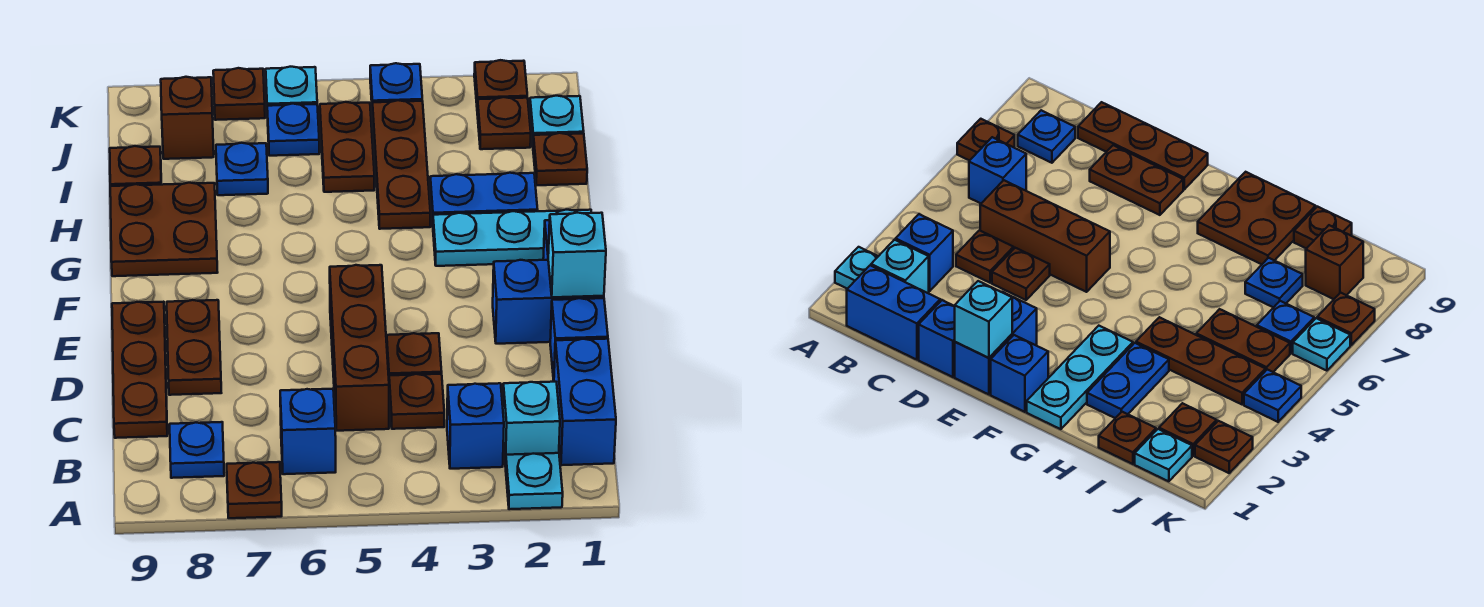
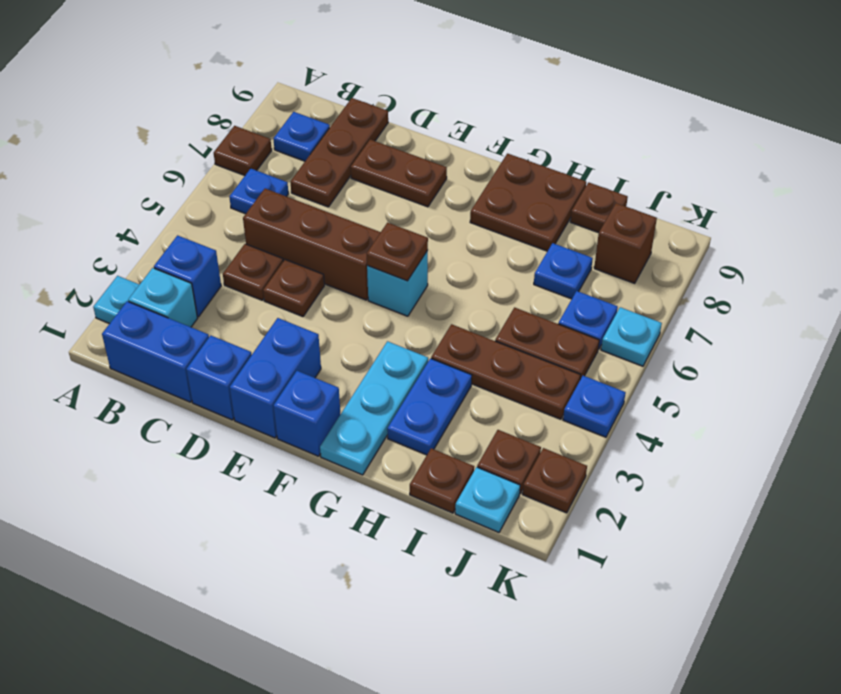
blue 1x1 brick [280,389,336,474] -> blue 1x1 plate [229,169,289,214]
brown 1x3 plate [112,302,167,438] -> brown 1x3 plate turned to [290,98,388,207]
cyan 1x1 brick [548,213,606,297] -> cyan 1x1 brick moved to [367,251,428,316]
brown 1x1 plate [213,68,265,120] -> brown 1x1 plate moved to [367,223,428,281]

